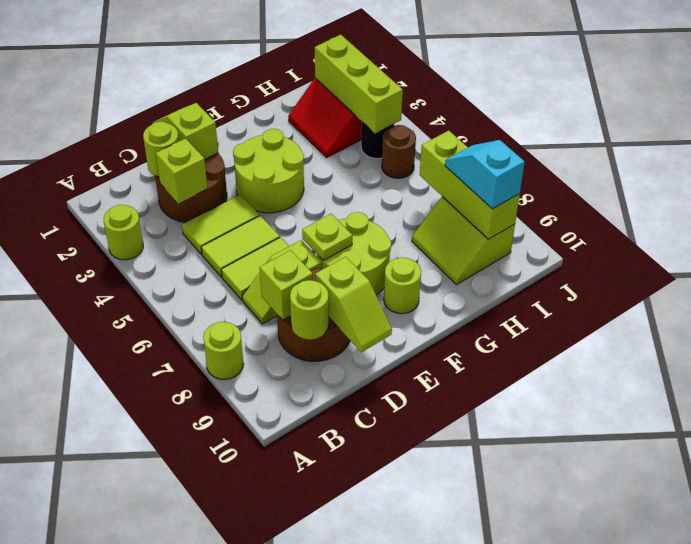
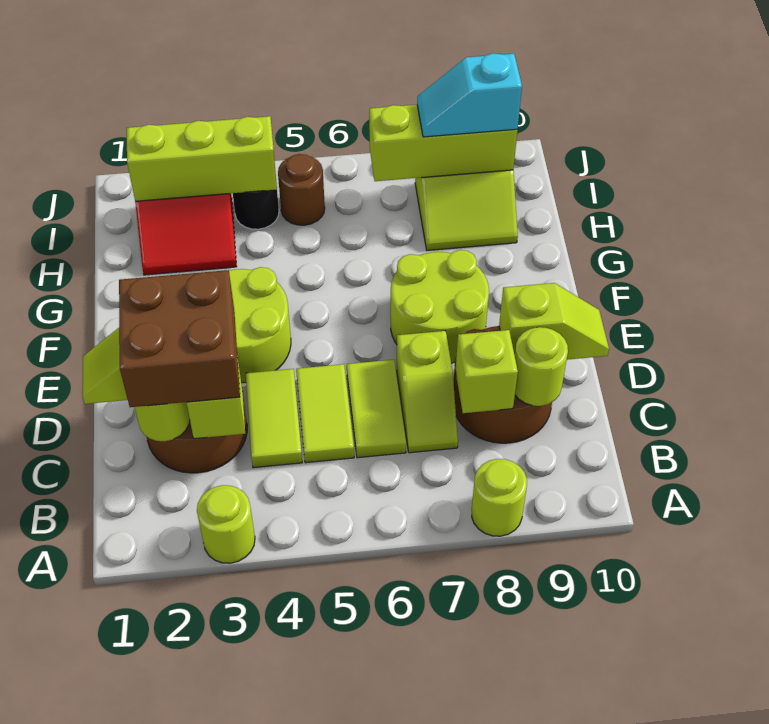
none -> brown 2x2 brick [119,270,240,407]
lime 1x1 plate [302,214,352,260] -> none
lime 1x1 round brick [384,258,421,314] -> none

